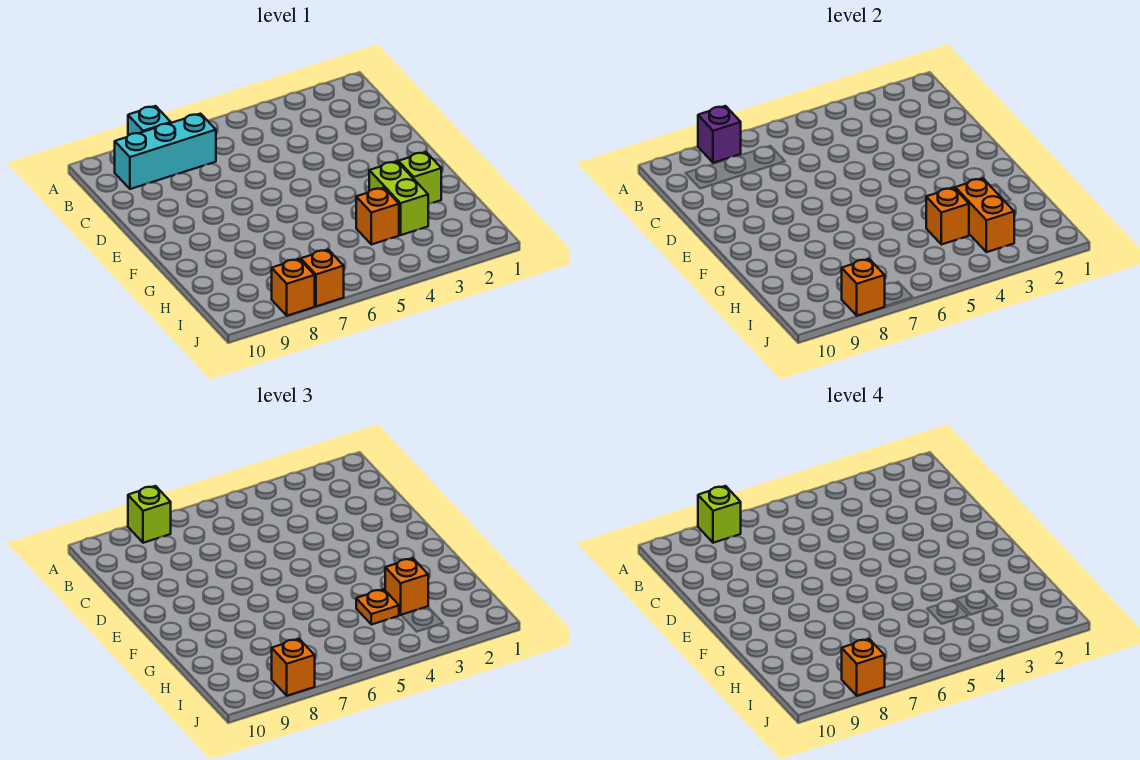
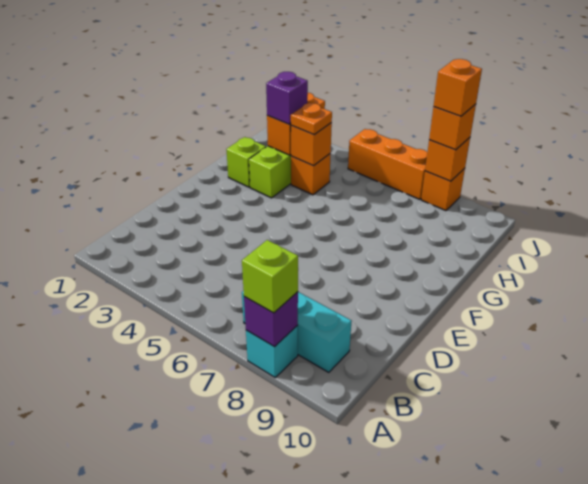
lime 1x1 brick [698,486,741,543] -> none
orange 1x1 brick [385,558,428,615] -> purple 1x1 brick [266,72,308,124]
orange 1x1 brick [301,250,344,306] -> orange 1x3 brick [348,129,427,199]

